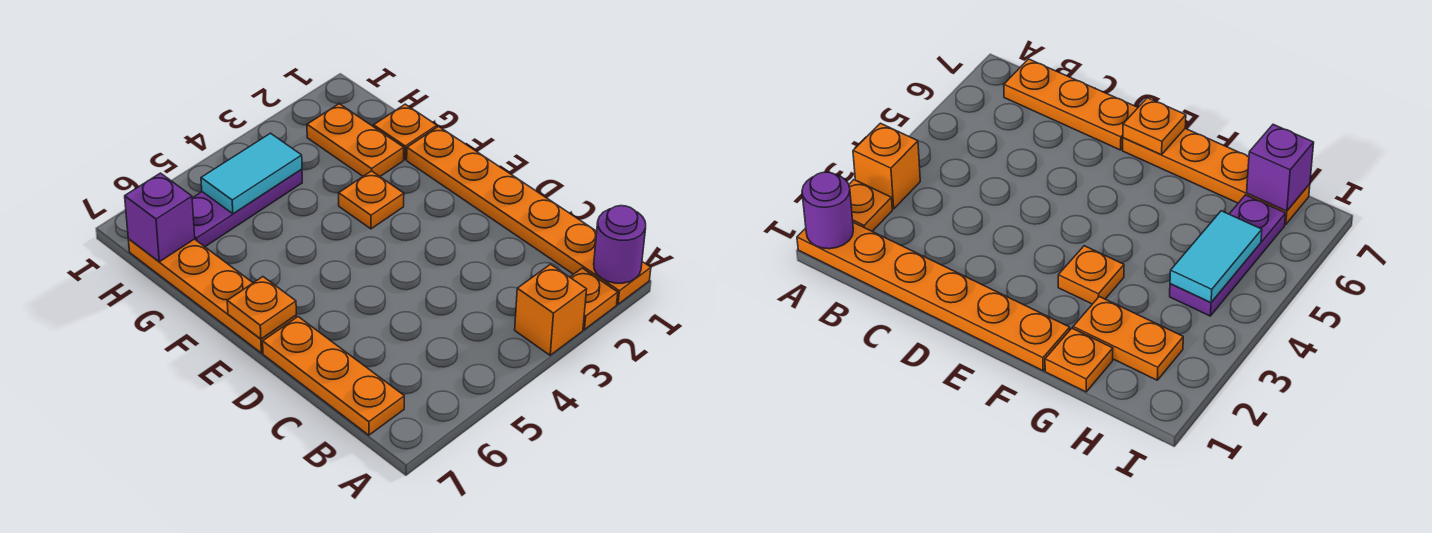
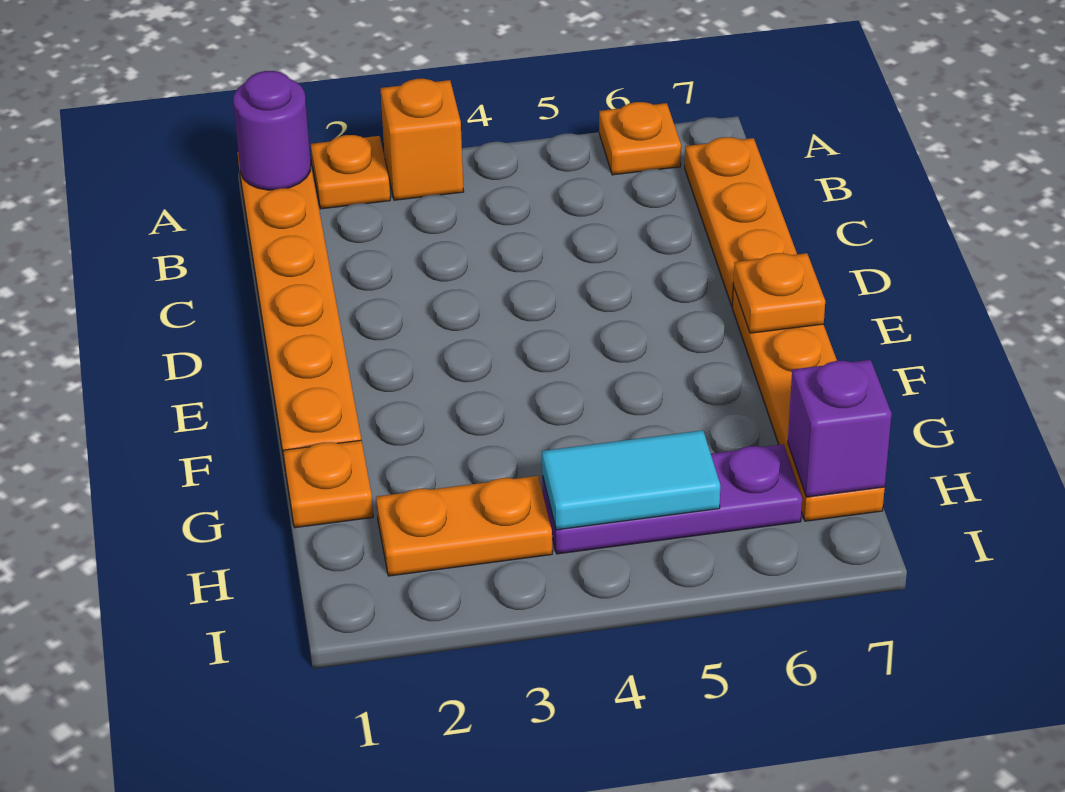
orange 1x1 plate [339,171,404,229] -> orange 1x1 plate moved to [599,102,681,175]
orange 1x2 plate [307,104,404,176] -> orange 1x2 plate turned to [376,476,552,576]

